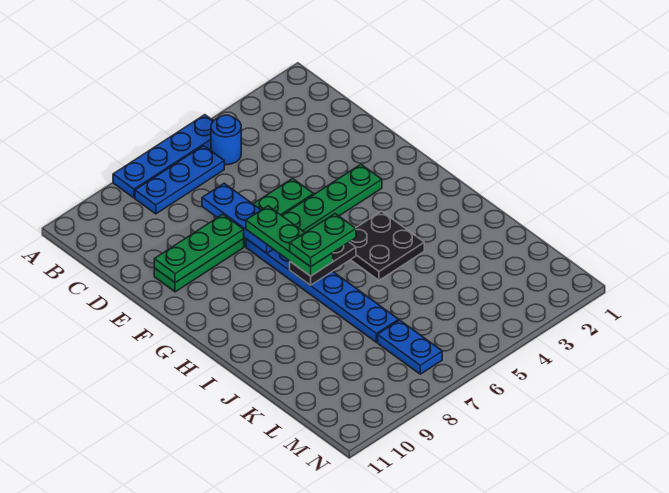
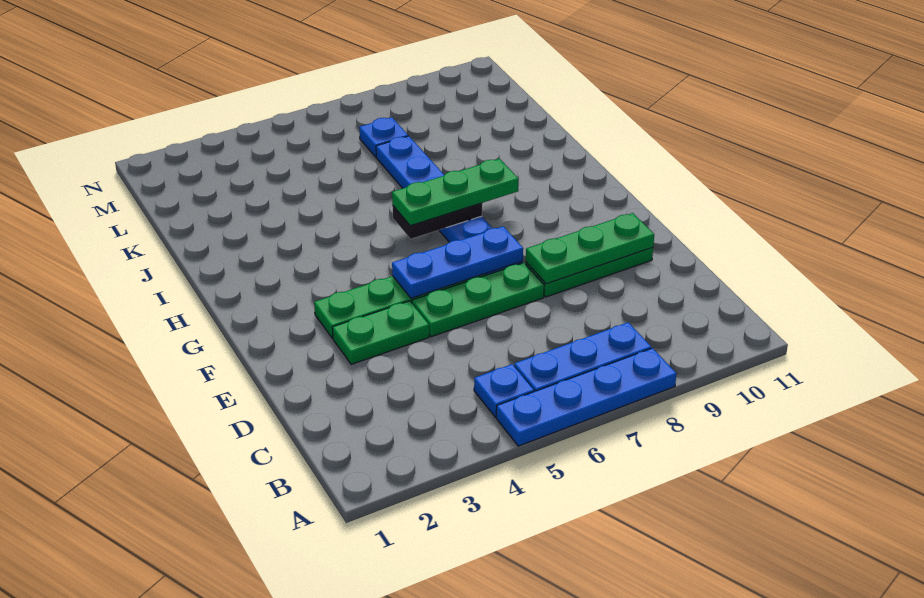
blue 1x1 round brick [211,115,241,165] -> blue 1x1 plate [474,364,534,417]
blue 1x3 plate [202,183,273,253] -> blue 1x3 plate turned to [392,226,523,298]
green 1x3 plate [246,206,333,276] -> green 1x3 plate turned to [392,159,519,226]
black 2x2 plate [350,211,424,280] -> none
green 1x2 plate [290,214,356,267] -> green 1x2 plate moved to [332,301,429,364]
blue 1x2 plate [378,320,442,374] -> blue 1x1 plate [359,117,408,157]

